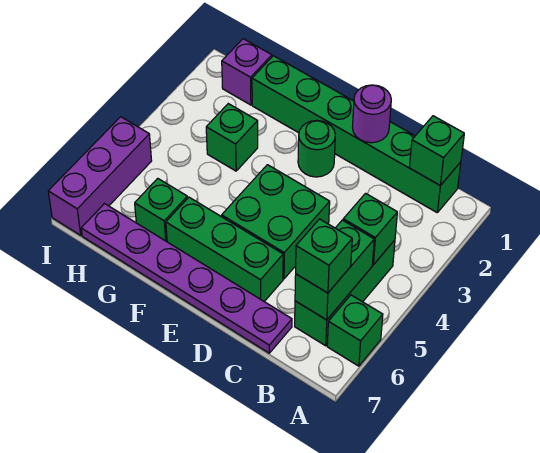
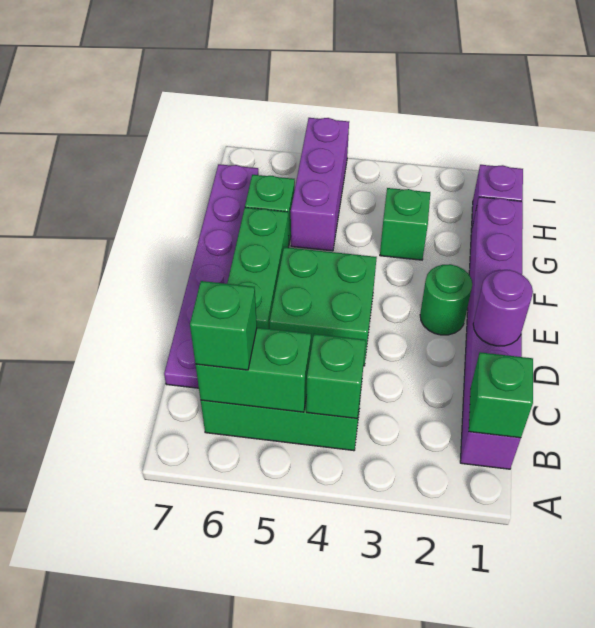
green 1x1 brick [327,295,383,366] -> none
green 1x6 brick [252,56,461,212] -> purple 1x6 brick [460,197,523,469]
purple 1x3 brick [48,117,152,235] -> purple 1x3 brick turned to [291,118,349,251]

